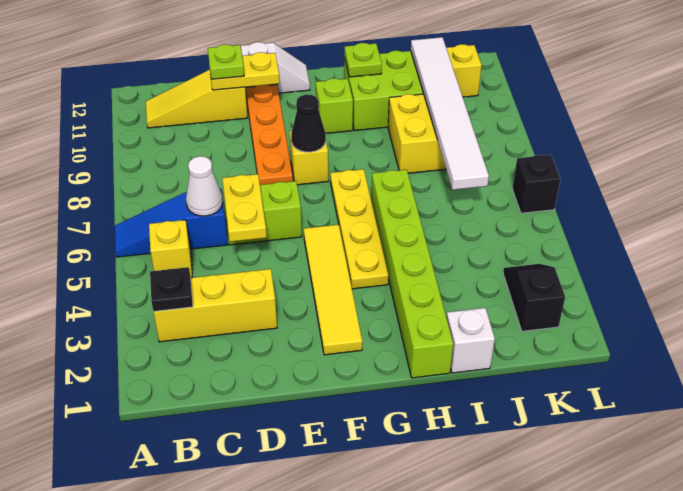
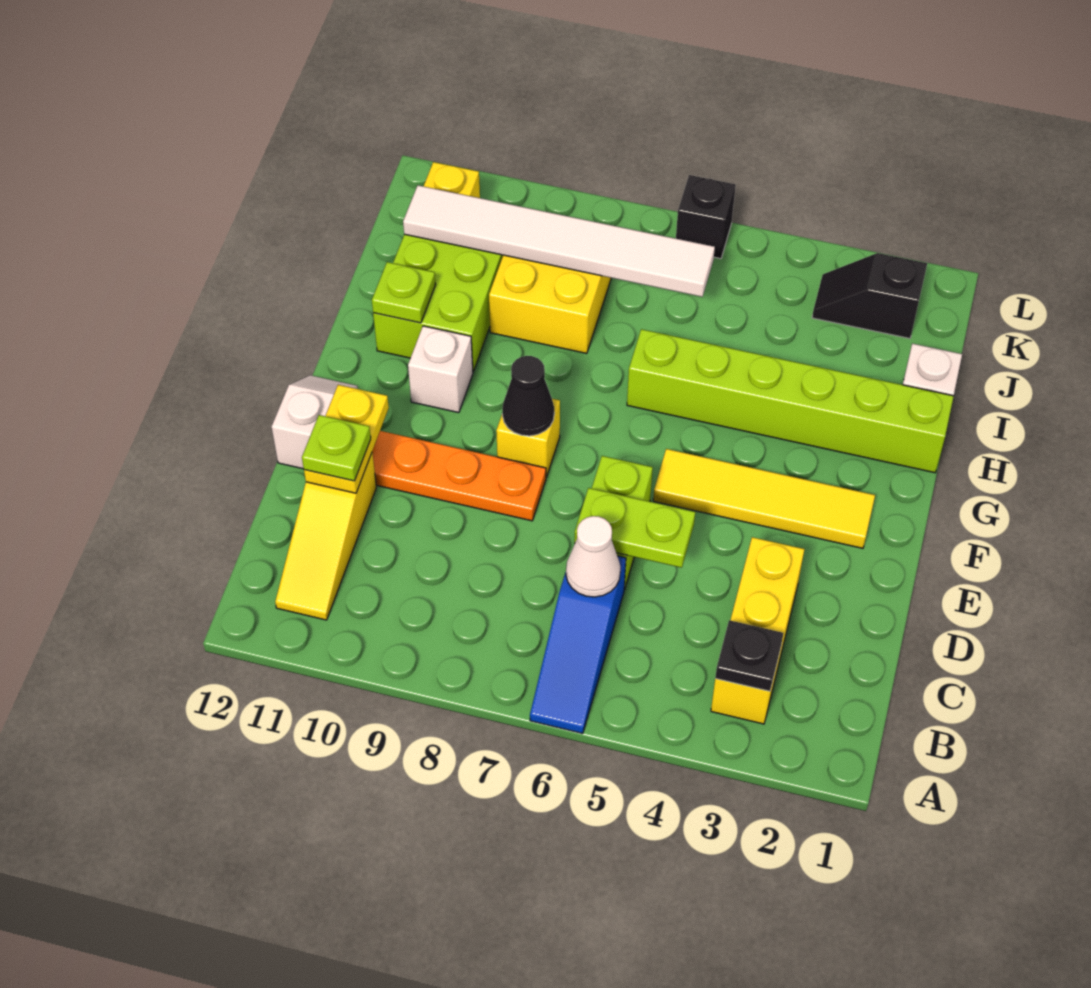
yellow 1x1 brick [149,220,192,278] -> none
yellow 1x2 plate [222,174,267,242] -> lime 1x2 plate [574,488,695,568]
yellow 1x4 plate [330,169,388,289] -> none
lime 1x1 brick [316,78,353,133] -> white 1x1 brick [408,326,473,413]

